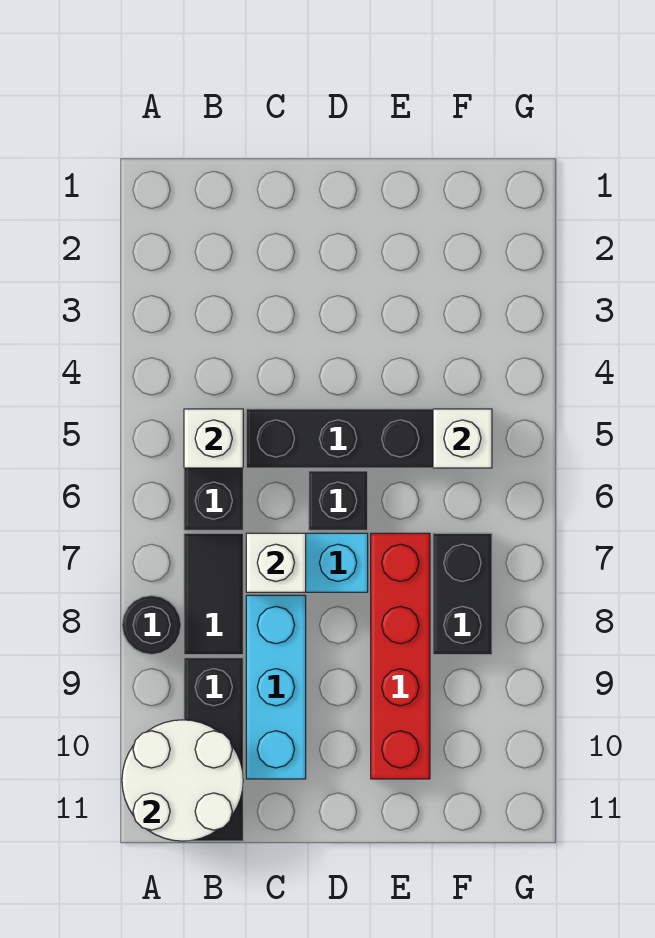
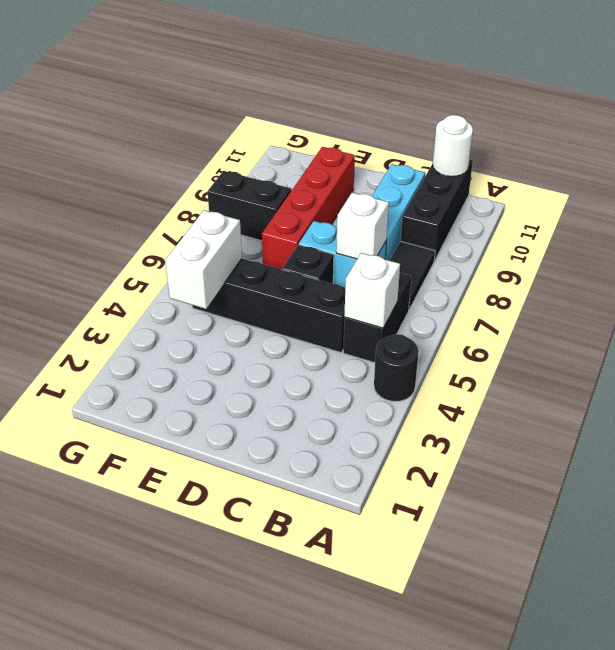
black 1x1 round brick [122,595,181,655] -> black 1x1 round brick moved to [374,334,419,402]
white 2x2 round brick [122,720,243,841] -> white 1x1 round brick [433,115,473,177]
white 1x1 brick [433,409,492,468] -> white 1x2 brick [165,210,242,309]
black 1x2 brick [433,533,492,655] -> black 1x2 brick turned to [207,171,291,241]

